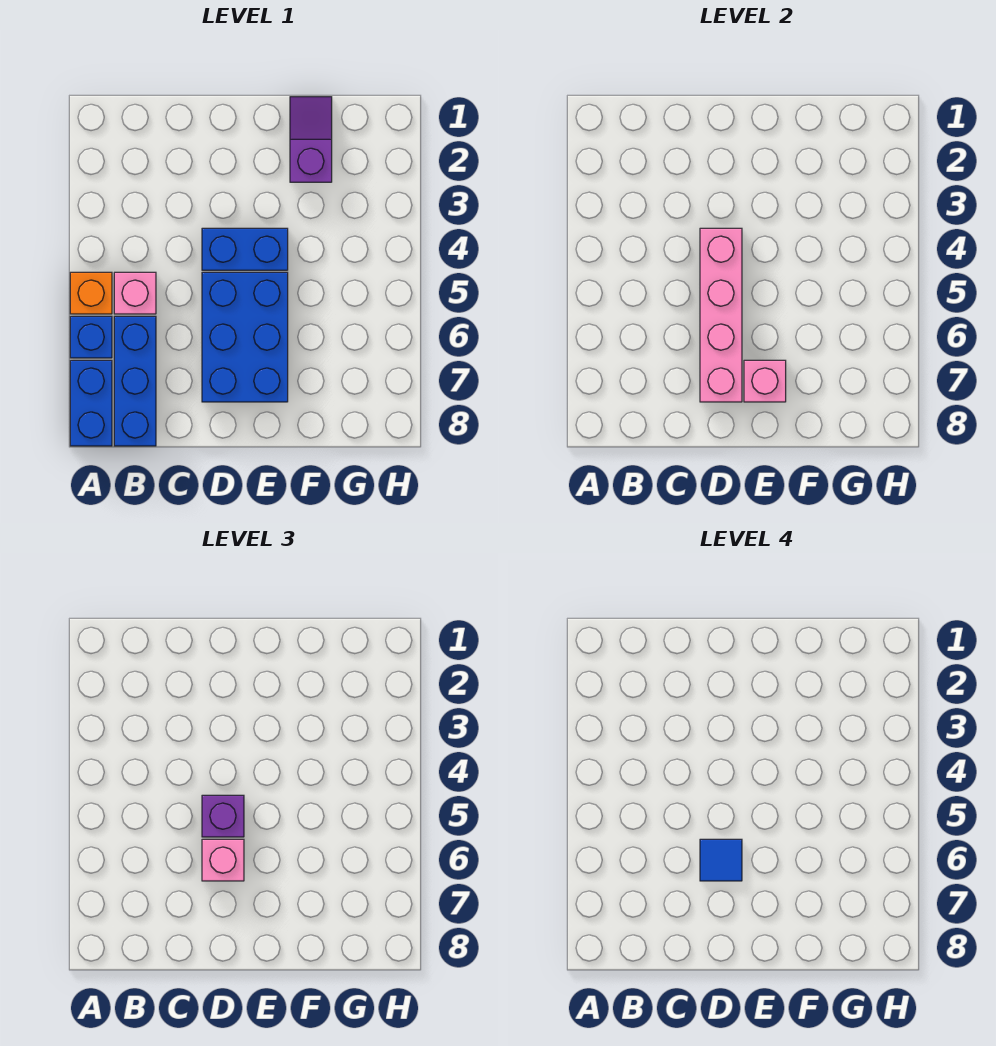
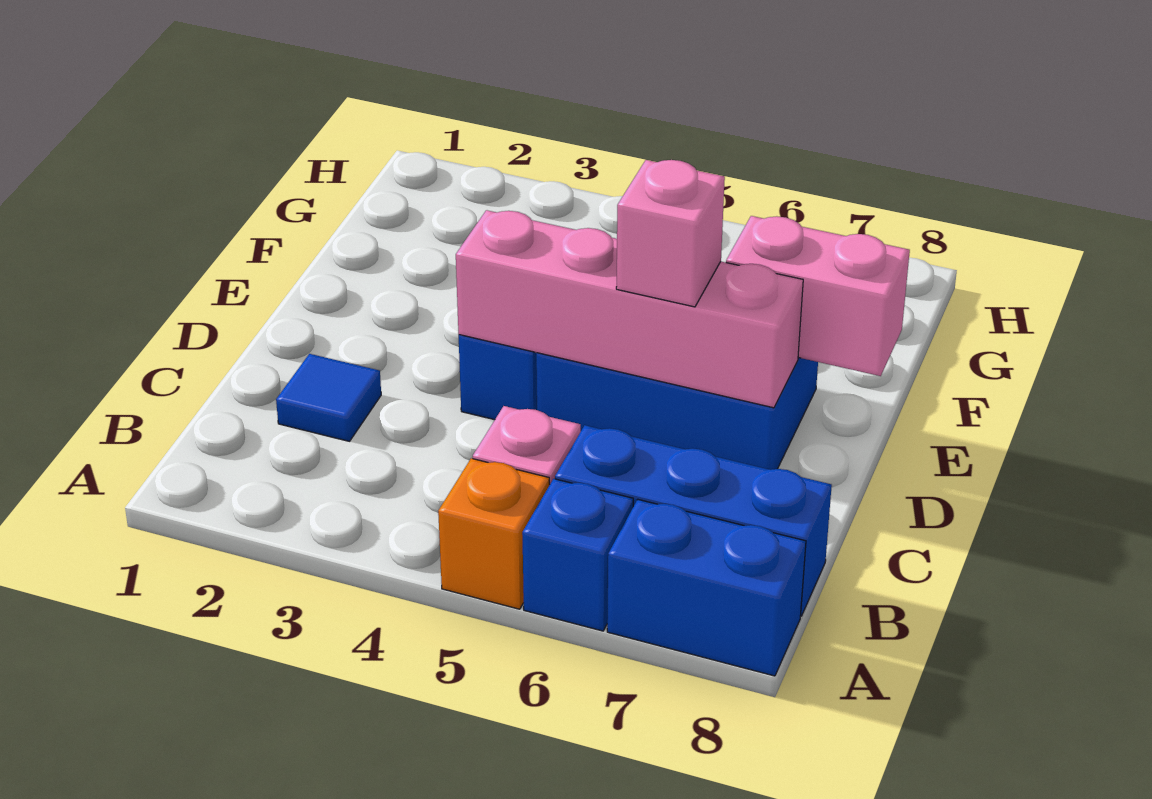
purple 1x1 brick [202,795,244,837] -> none
blue 1x1 tile [700,839,742,881] -> blue 1x1 tile moved to [276,354,381,441]
pink 1x1 brick [744,360,786,402] -> pink 1x2 brick [726,216,910,376]
purple 1x2 slope [290,97,332,182] -> none

